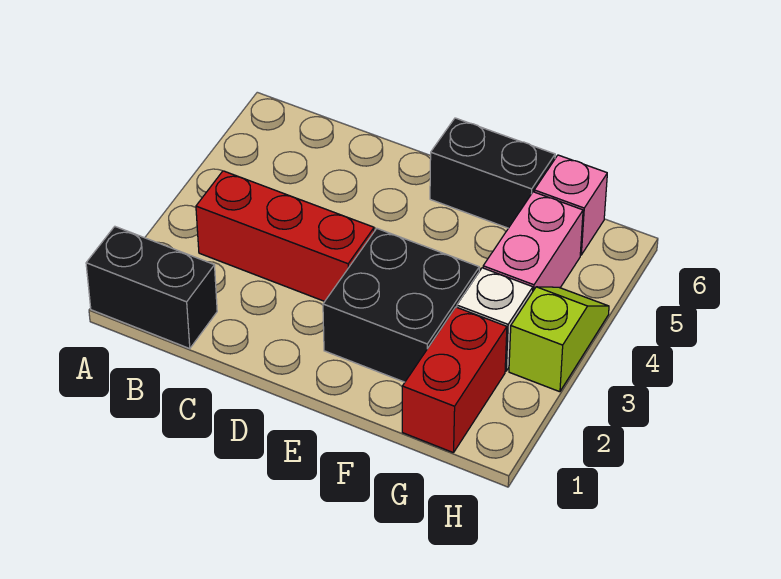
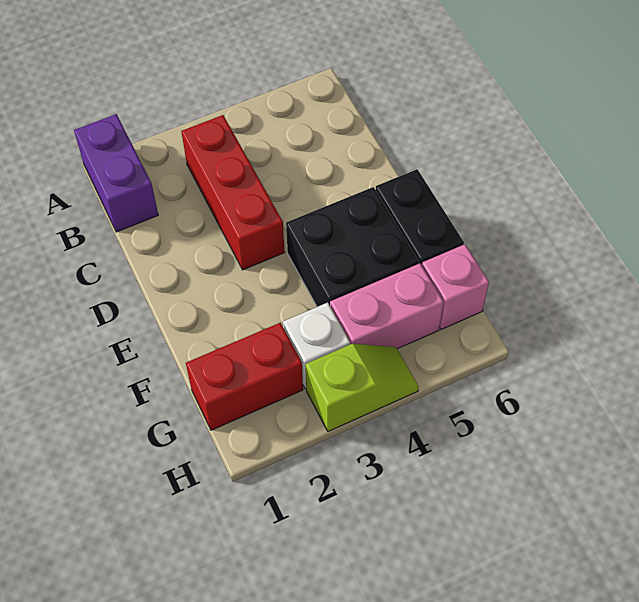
black 1x2 brick [86,227,217,349] -> purple 1x2 brick [74,114,158,232]
black 2x2 brick [323,229,479,382] -> black 2x2 brick moved to [286,187,419,307]

